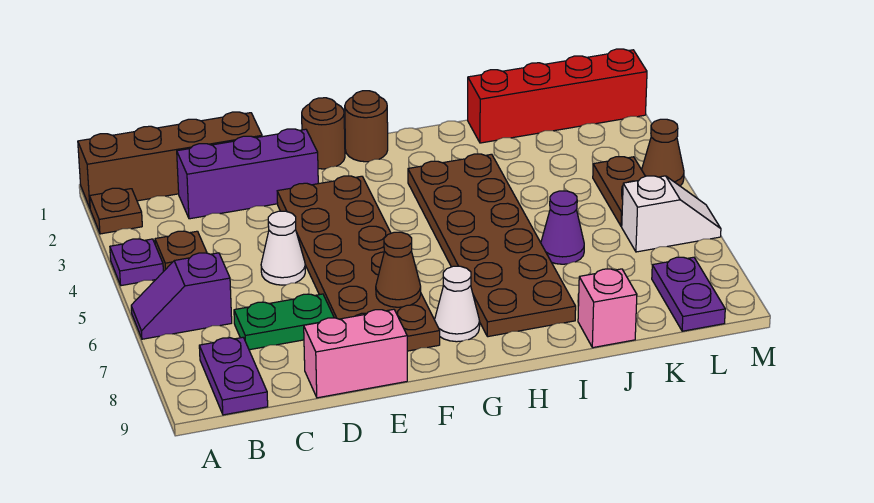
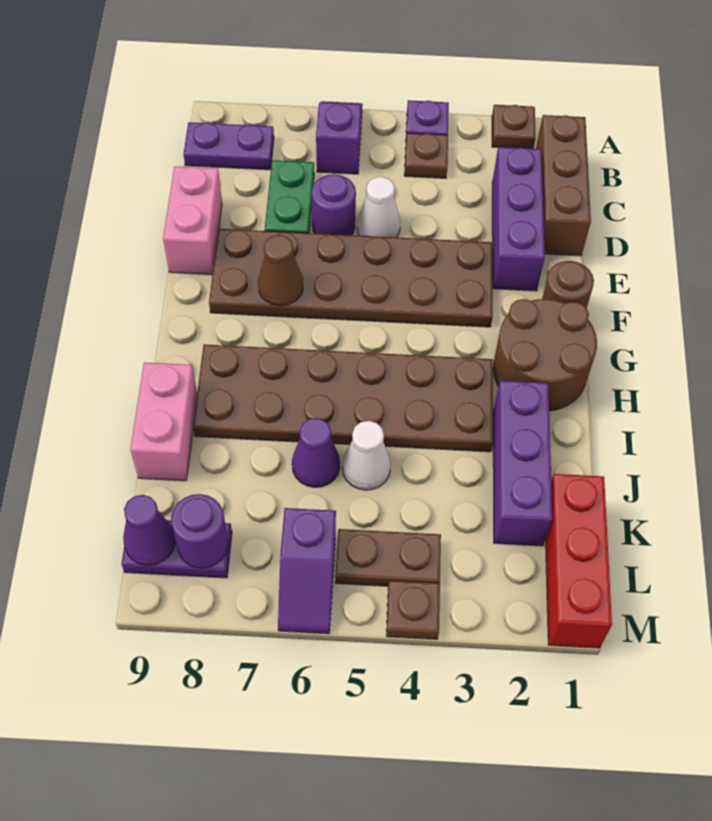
brown 1x4 brick [78,112,262,208] -> brown 1x3 brick [536,115,591,256]
none -> purple 1x1 round brick [311,174,356,235]
brown 1x1 round brick [345,91,388,162] -> brown 2x2 round brick [493,299,597,411]
white 1x1 cone [435,266,480,342] -> white 1x1 cone moved to [342,421,391,490]
none -> purple 1x3 brick [493,381,552,546]
red 1x4 brick [468,49,647,143] -> red 1x3 brick [546,474,612,648]
pink 1x1 brick [578,269,637,348] -> pink 1x2 brick [130,362,197,481]
white 1x2 slope [622,176,721,252] -> purple 1x2 slope [278,508,336,634]
none -> purple 1x1 round brick [171,494,228,568]
none -> purple 1x1 cone [123,495,175,565]
brown 1x1 cone [642,119,684,186] -> brown 1x1 plate [386,581,440,639]

